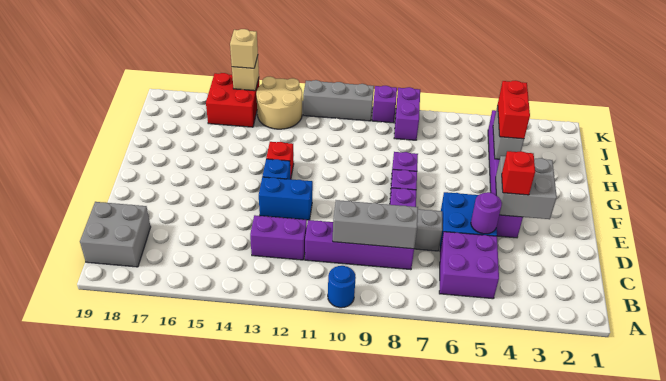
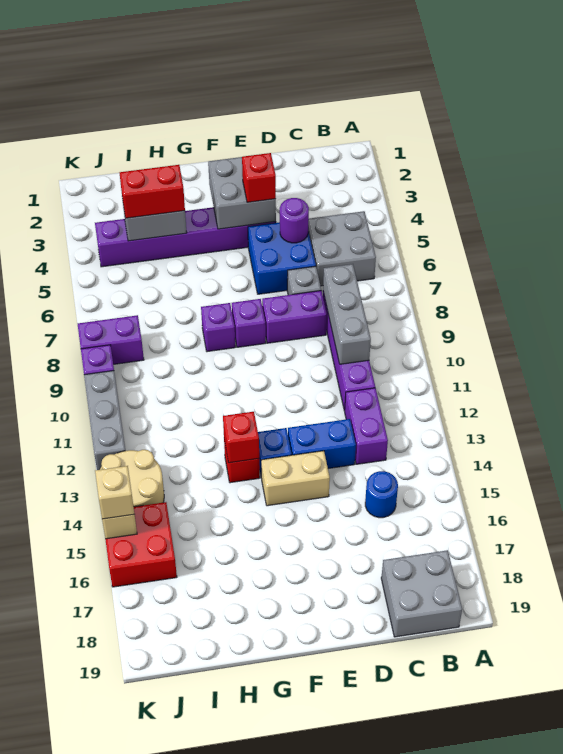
blue 1x1 round brick [328,266,356,308] -> blue 1x1 round brick moved to [365,471,398,518]
purple 2x2 brick [439,232,499,299] -> grey 2x2 brick [308,211,376,286]
blue 1x2 brick [259,177,313,220] -> blue 1x2 brick turned to [288,419,356,468]
none -> tan 1x2 brick [261,451,330,506]
none -> red 1x1 brick [223,412,259,463]

